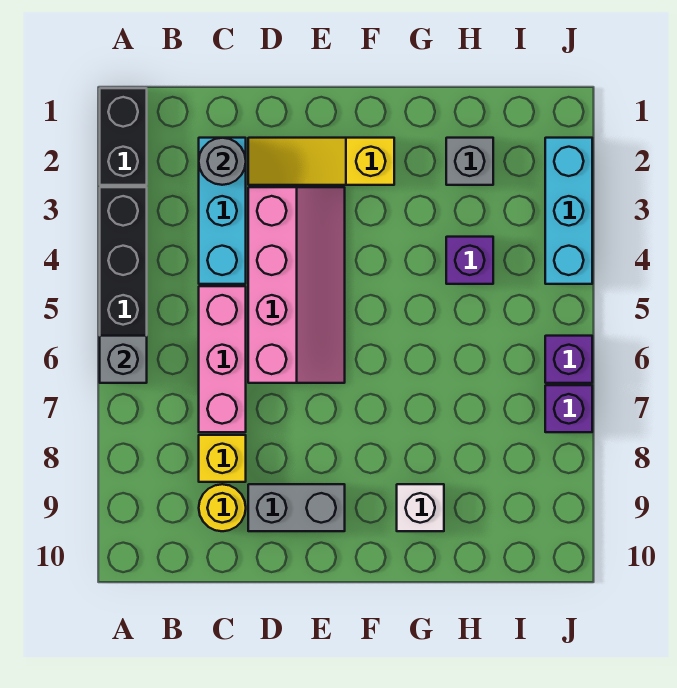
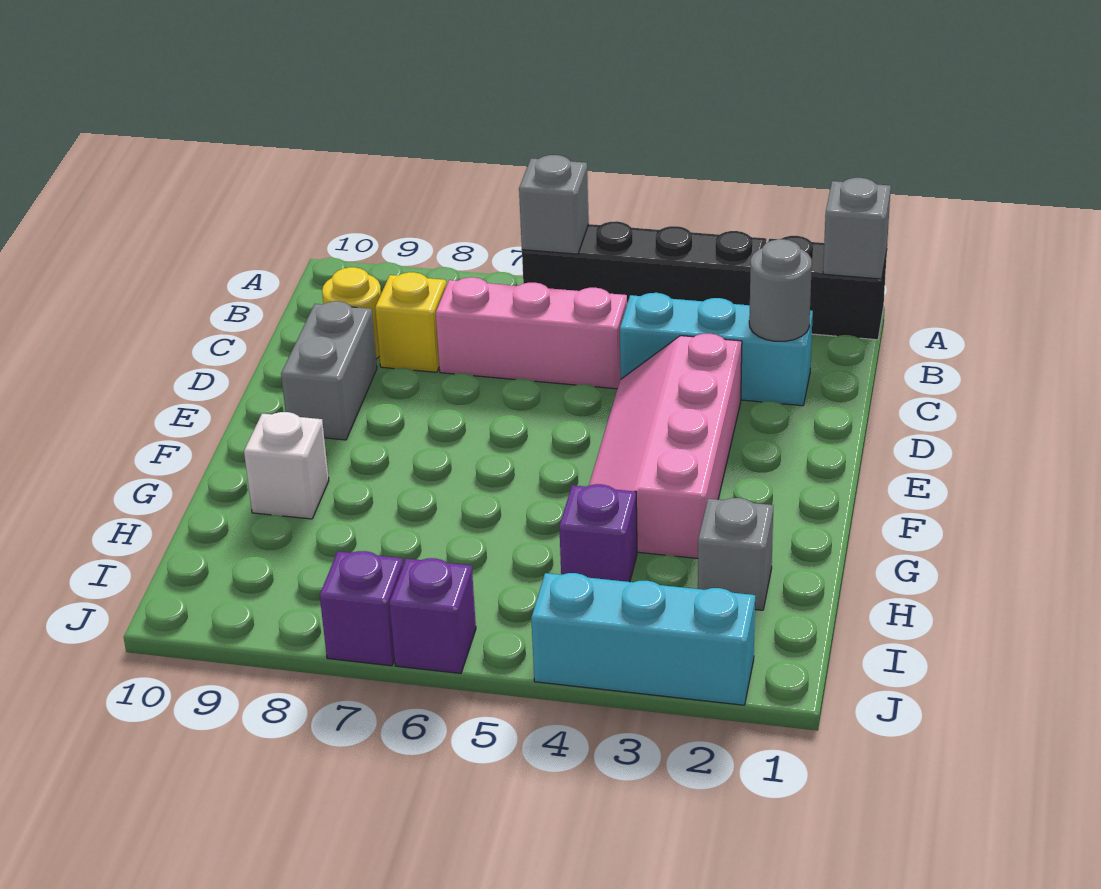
none -> grey 1x1 brick [823,178,891,279]
yellow 1x3 slope [248,138,394,185] -> none
pink 2x4 slope [248,187,345,383] -> pink 2x4 slope turned to [589,334,742,558]

